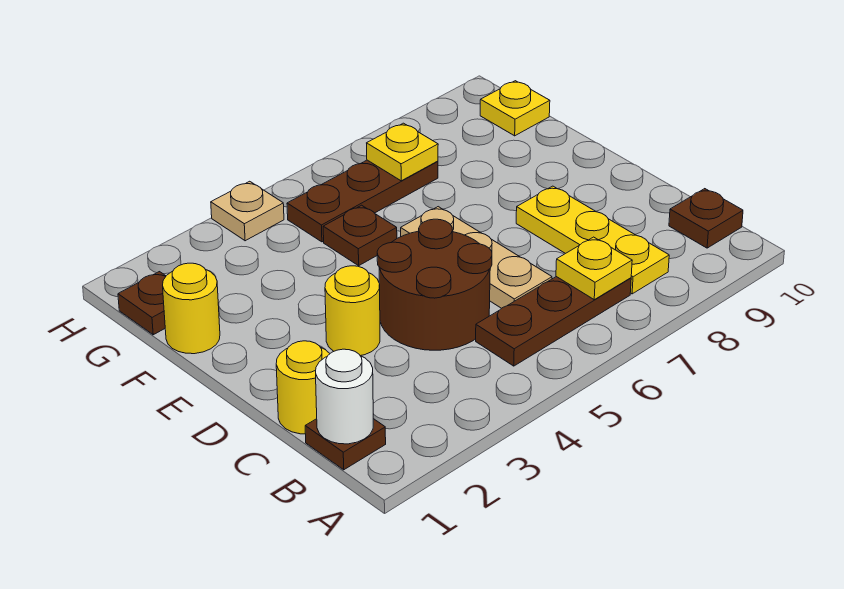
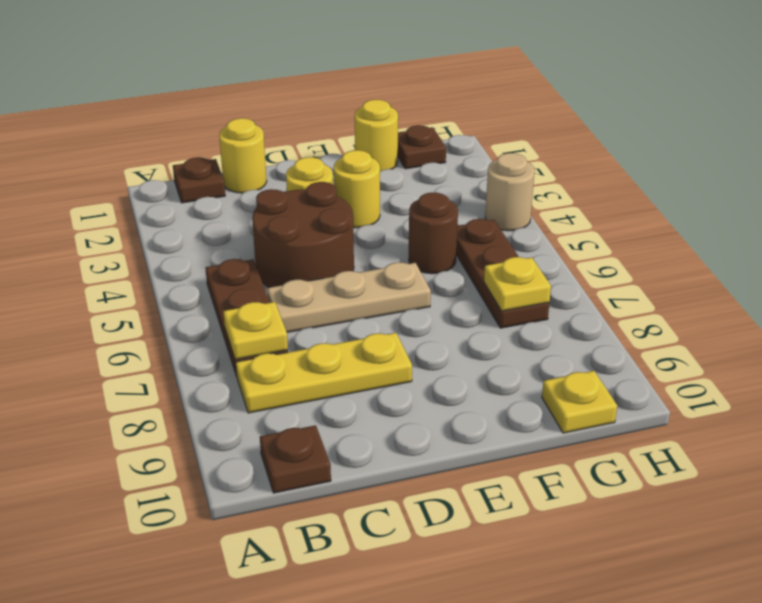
white 1x1 round brick [316,349,373,444] -> none
none -> yellow 1x1 round brick [334,150,380,228]
brown 1x1 plate [323,205,397,266] -> brown 1x1 round brick [409,193,458,274]
tan 1x1 plate [211,181,284,241] -> tan 1x1 round brick [485,153,535,231]

